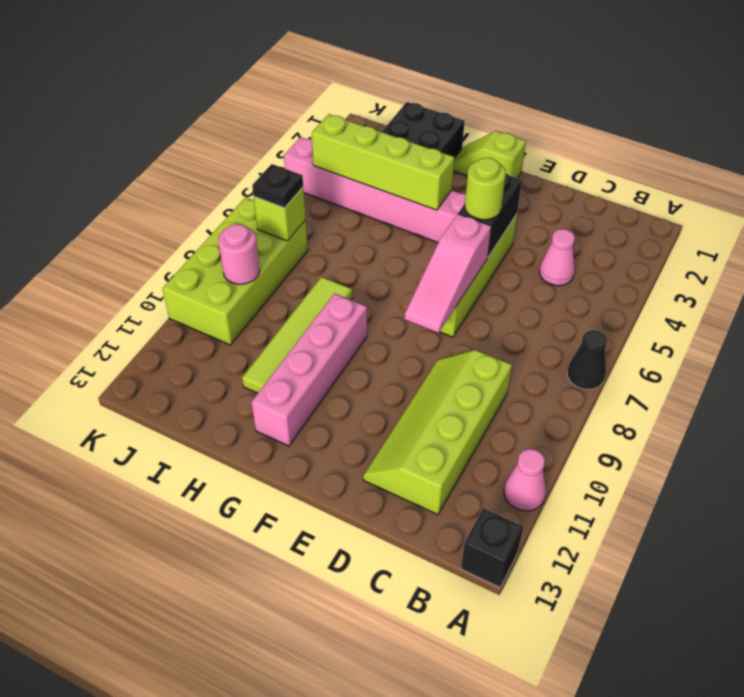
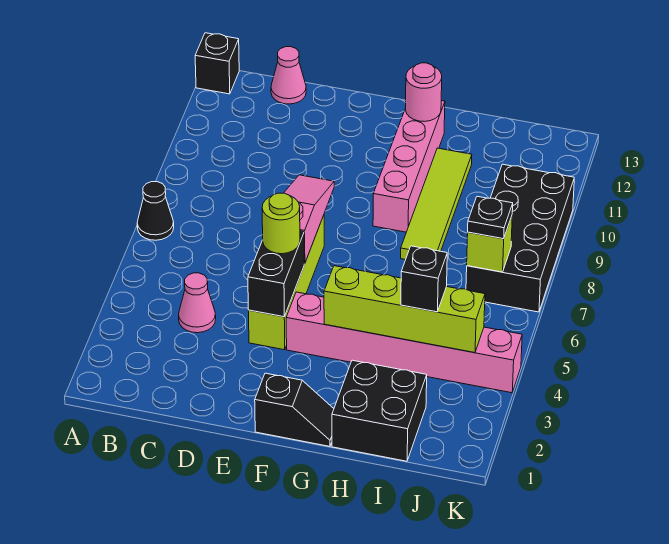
pink 1x1 cone [504,449,546,511] -> pink 1x1 cone moved to [271,47,306,104]
lime 2x4 slope [363,350,512,515] -> none
lime 1x2 slope [453,131,526,178] -> black 1x2 slope [255,373,334,446]
none -> black 1x1 brick [401,246,447,312]
lime 2x4 brick [162,197,308,345] -> black 2x4 brick [466,164,574,312]
pink 1x1 round brick [218,224,260,284] -> pink 1x1 round brick moved to [405,63,442,122]

